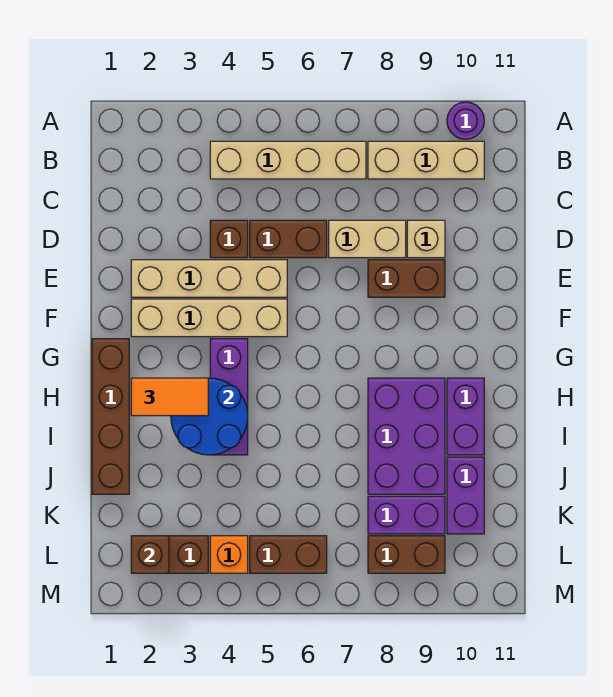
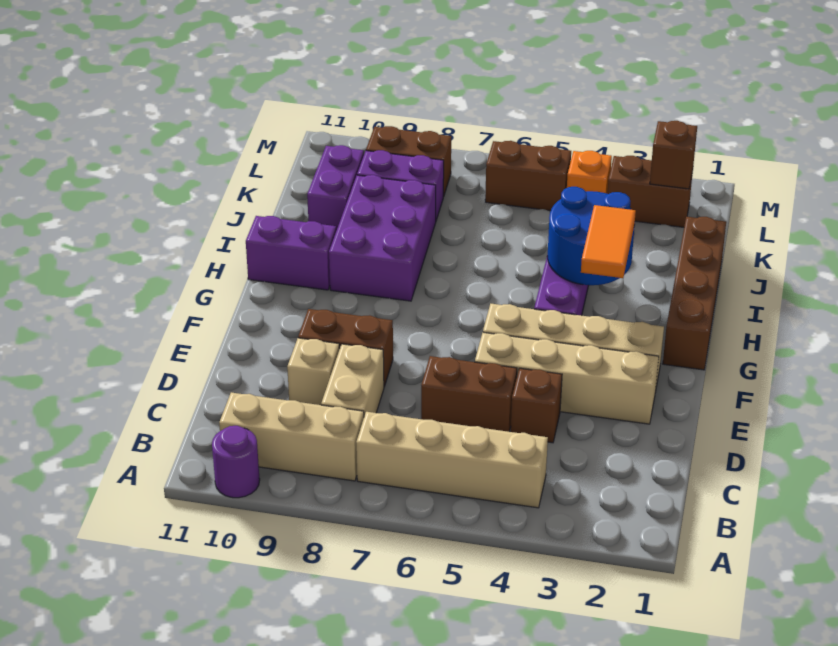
tan 1x2 brick [329,220,406,258] -> tan 1x2 brick turned to [321,344,384,416]
orange 1x2 tile [131,378,208,416] -> orange 1x2 tile turned to [581,205,636,278]
purple 1x2 brick [447,378,484,455] -> purple 1x2 brick turned to [246,216,336,290]

